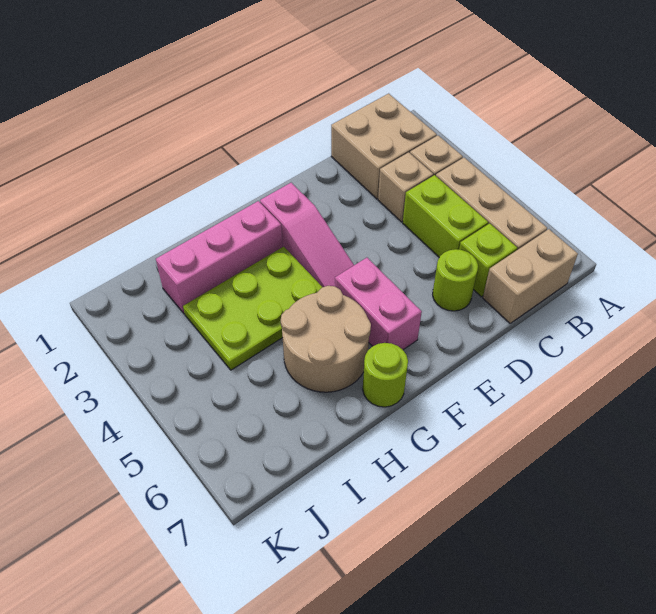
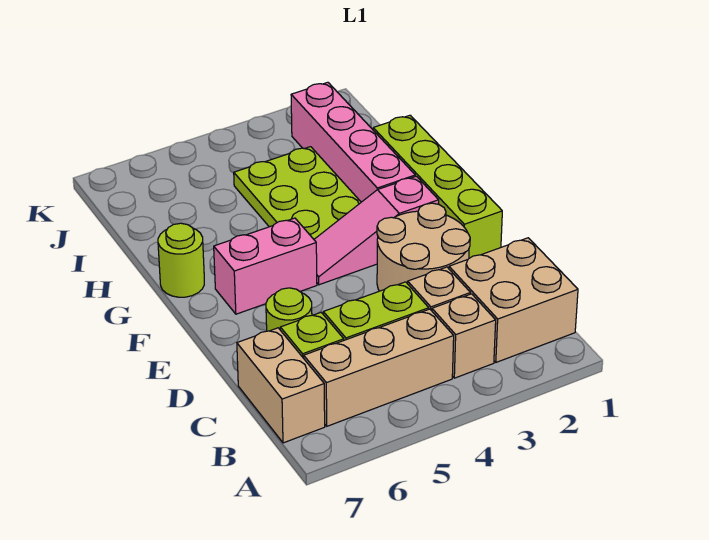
none -> lime 1x4 brick [373,115,502,258]
pink 1x3 brick [156,201,283,314] -> pink 1x4 brick [291,82,415,202]
tan 2x2 round brick [281,286,371,392] -> tan 2x2 round brick moved to [377,203,470,291]

